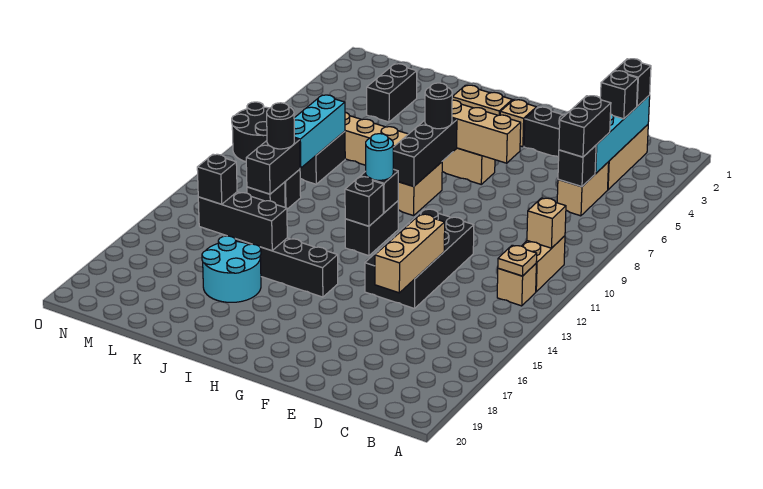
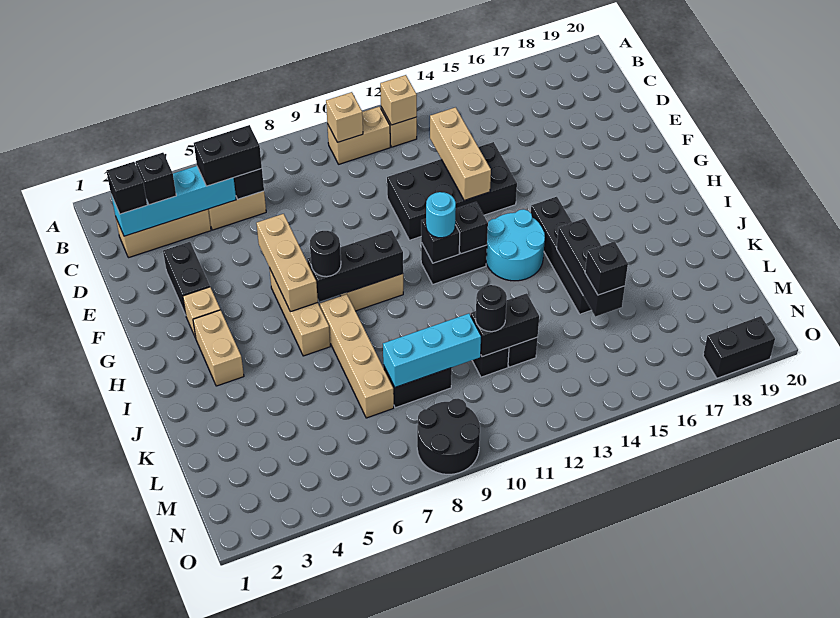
tan 1x1 plate [498,245,537,276] -> tan 1x1 brick [380,75,417,125]
tan 1x3 brick [375,214,445,293] -> tan 1x3 brick turned to [430,107,491,200]
cyan 2x2 round brick [202,236,261,302] -> cyan 2x2 round brick moved to [486,209,545,281]
black 1x2 brick [367,64,417,122] -> black 1x2 brick moved to [703,316,775,378]

